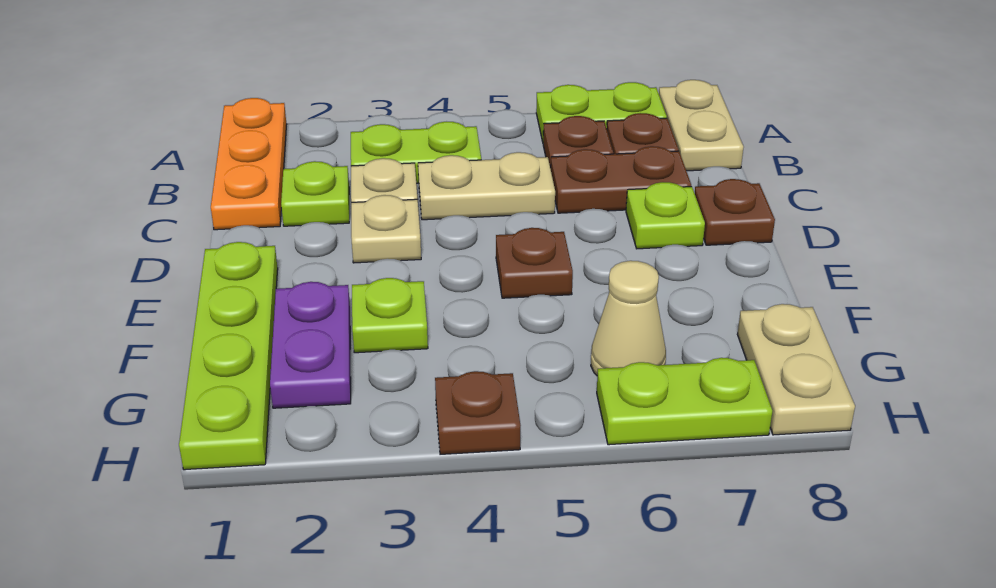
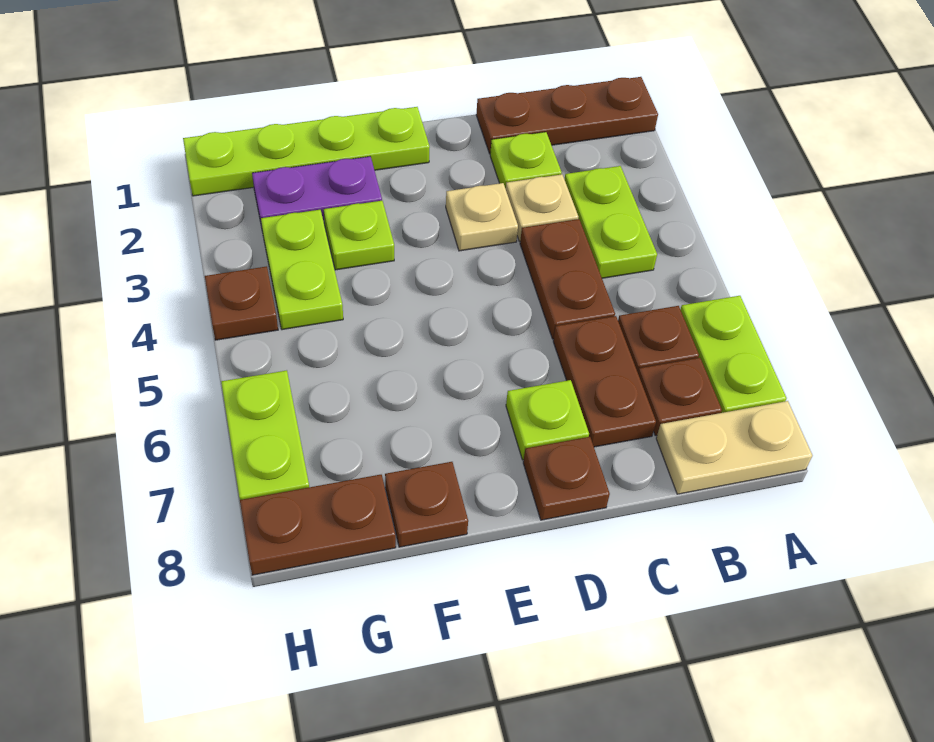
orange 1x3 plate [211,98,287,230] -> brown 1x3 plate [476,77,658,154]
tan 1x2 plate [418,152,555,220] -> brown 1x2 plate [520,219,615,339]
brown 1x1 plate [496,228,573,298] -> brown 1x1 plate moved to [385,462,468,547]
none -> lime 1x2 plate [261,210,343,330]
tan 1x1 cone [591,261,666,375] -> none
tan 1x2 plate [737,304,855,435] -> brown 1x2 plate [240,475,396,575]

